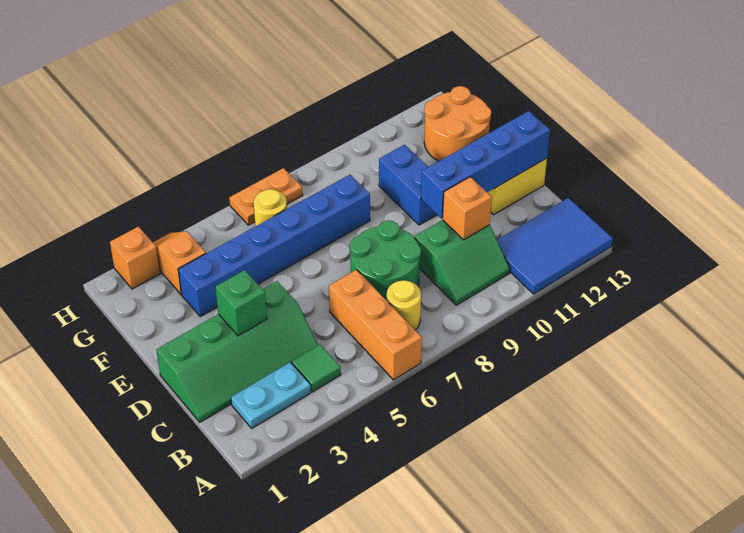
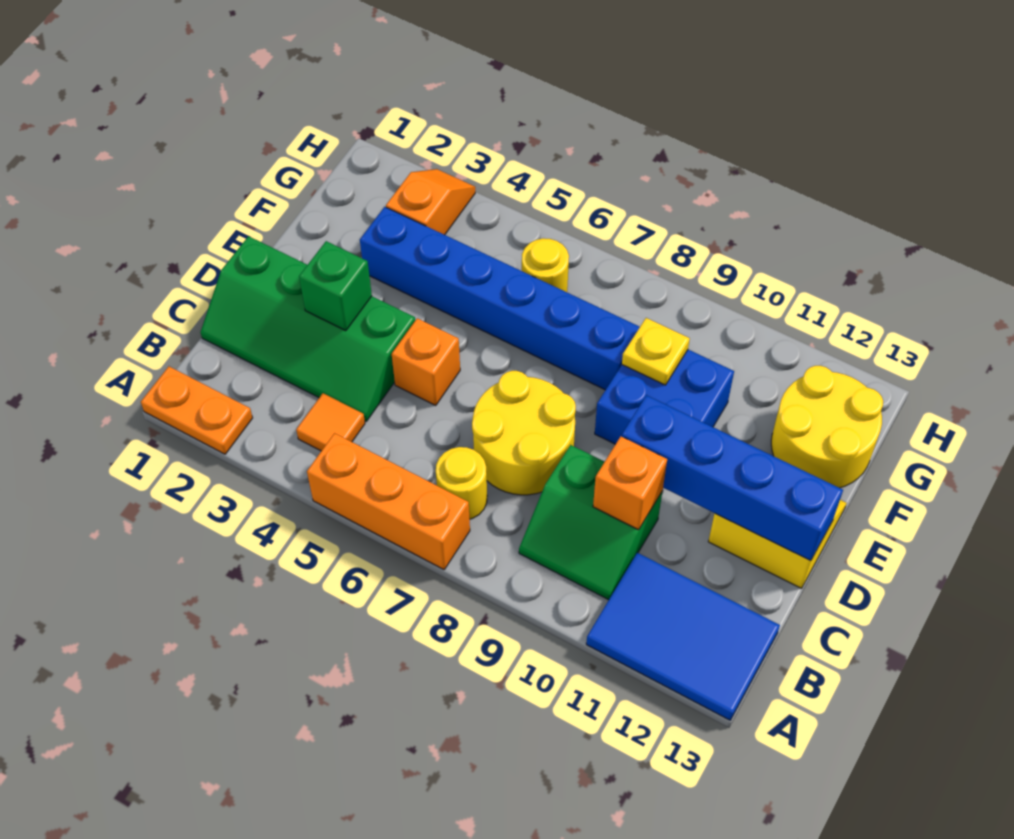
orange 1x3 brick [329,270,422,380] -> orange 1x3 brick turned to [307,433,470,569]
cyan 1x2 plate [231,362,311,428] -> none
green 1x1 tile [292,345,341,392] -> orange 1x1 tile [296,393,365,451]
green 2x2 round brick [350,220,421,300] -> yellow 2x2 round brick [472,371,576,495]
blue 1x2 brick [379,145,437,225] -> blue 2x2 brick [595,350,734,444]
none -> yellow 1x1 plate [622,318,690,385]
orange 2x2 round brick [424,86,491,161] -> yellow 2x2 round brick [771,366,883,488]
orange 1x1 brick [110,227,160,289] -> orange 1x1 brick moved to [392,318,460,405]
orange 1x2 plate [229,168,303,225] -> orange 1x2 plate moved to [141,366,253,454]

